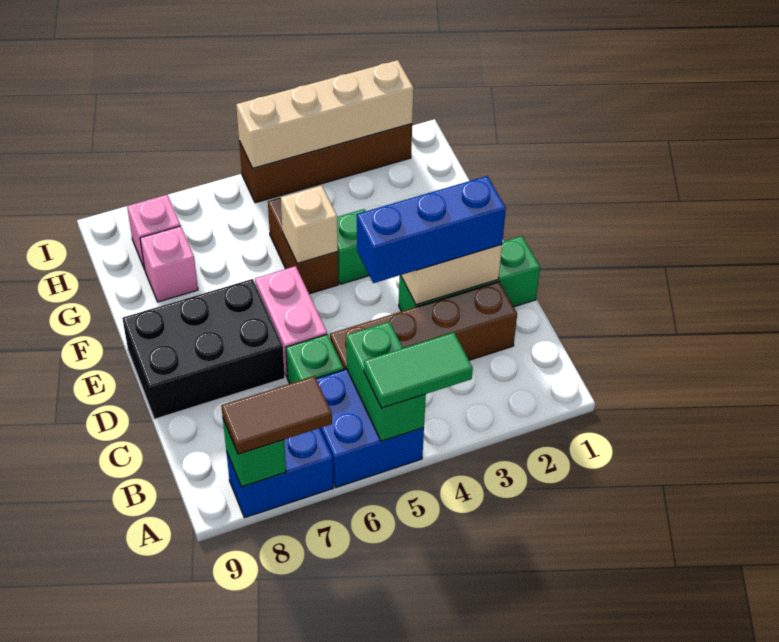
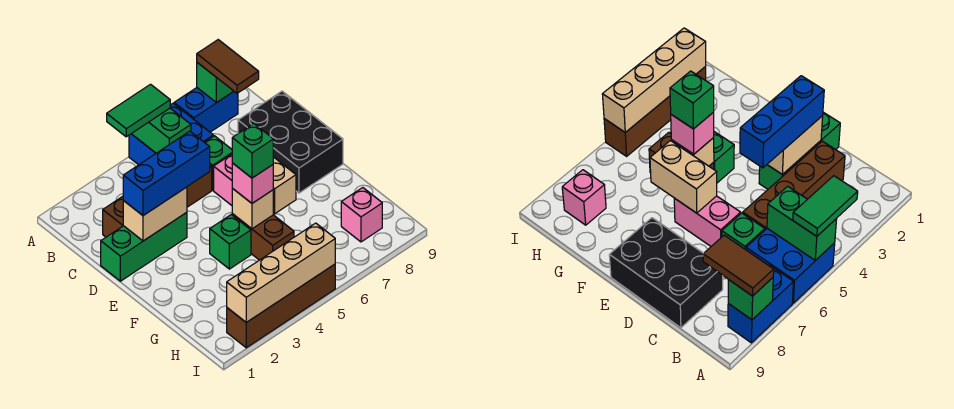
brown 1x2 tile [221,376,332,454] -> brown 1x2 tile turned to [197,40,259,93]
black 2x3 brick [122,279,285,419] -> black 2x3 brick turned to [238,91,343,193]
none -> tan 1x2 brick [273,157,296,214]
none -> green 1x1 brick [232,124,273,178]
pink 1x1 brick [140,226,198,302] -> pink 1x1 brick moved to [232,163,273,203]

